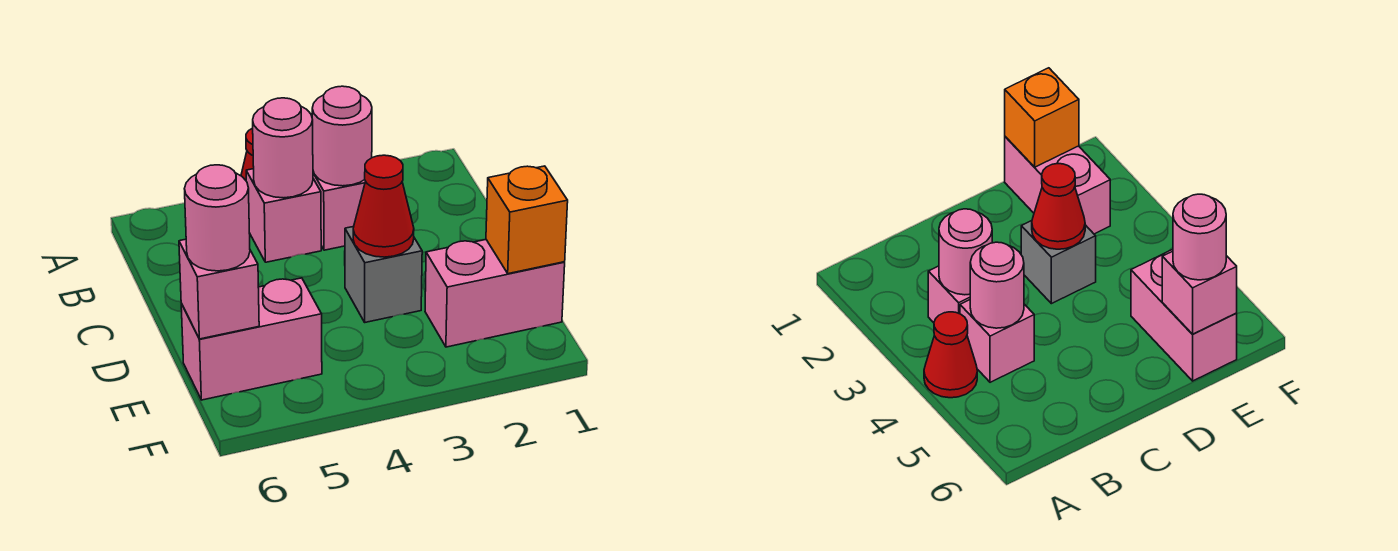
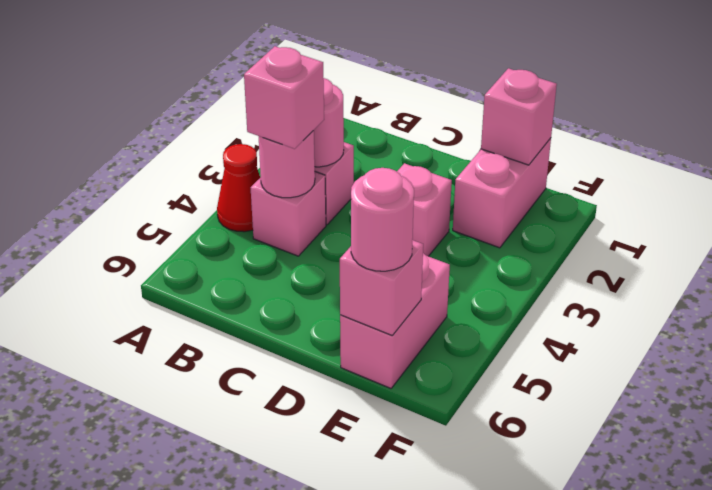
none -> pink 1x1 brick [244,46,324,149]
grey 1x1 brick [345,227,422,322] -> pink 1x1 brick [397,163,452,256]
red 1x1 cone [353,155,414,257] -> none
orange 1x1 brick [486,166,568,274] -> pink 1x1 brick [481,68,557,165]

